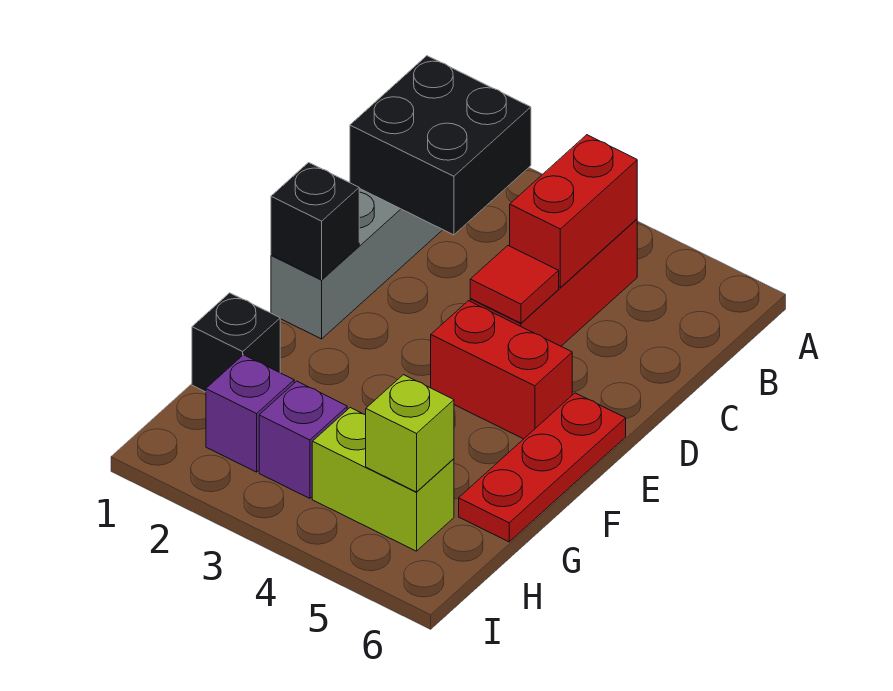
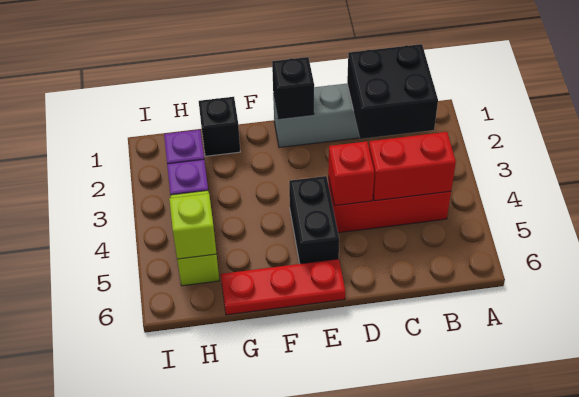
red 1x1 tile [470,246,559,323] -> red 1x1 brick [328,141,374,206]
red 1x2 brick [431,301,572,439] -> black 1x2 brick [289,176,339,264]

